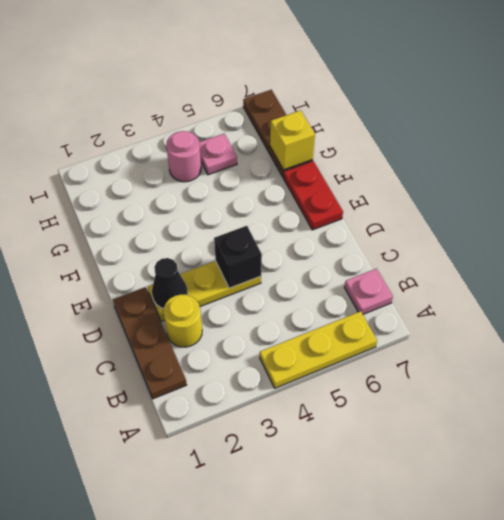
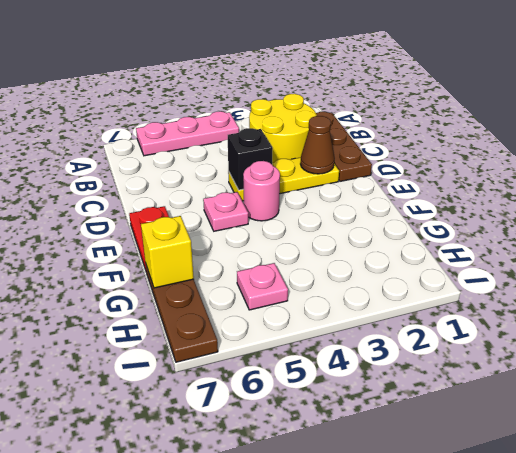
yellow 1x3 plate [260,311,377,388] -> pink 1x3 plate [136,111,239,156]
pink 1x1 plate [344,269,393,314] -> pink 1x1 plate moved to [203,192,248,231]
yellow 1x1 round brick [163,295,202,347] -> yellow 2x2 round brick [249,94,317,163]
black 1x1 cone [152,258,188,309] -> brown 1x1 cone [300,116,334,174]
pink 1x1 round brick [166,131,201,182] -> pink 1x1 round brick moved to [243,161,280,221]

